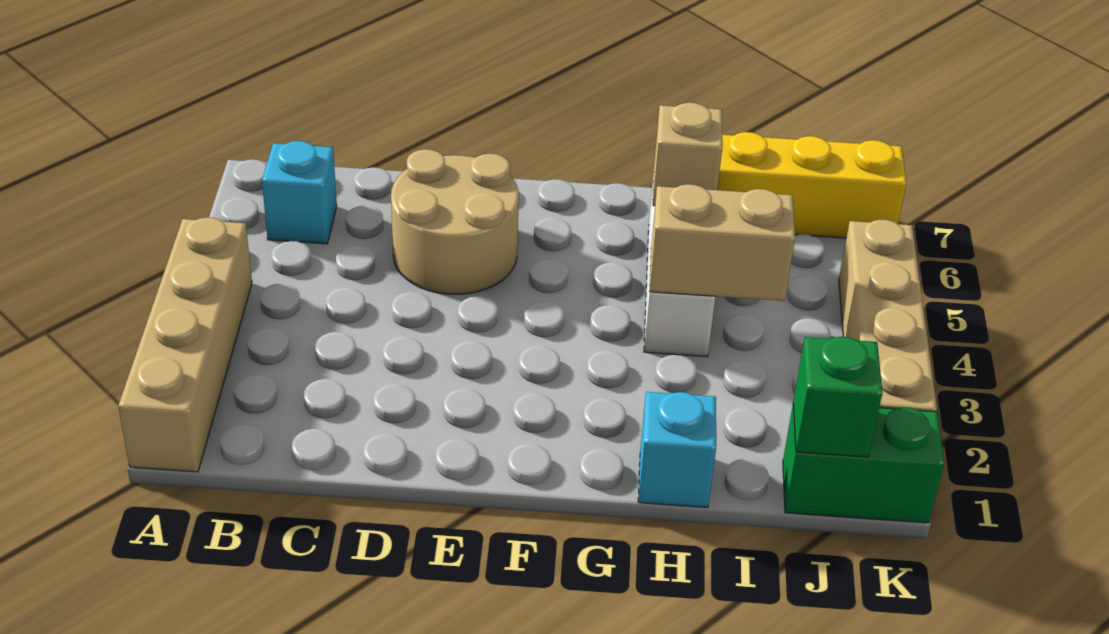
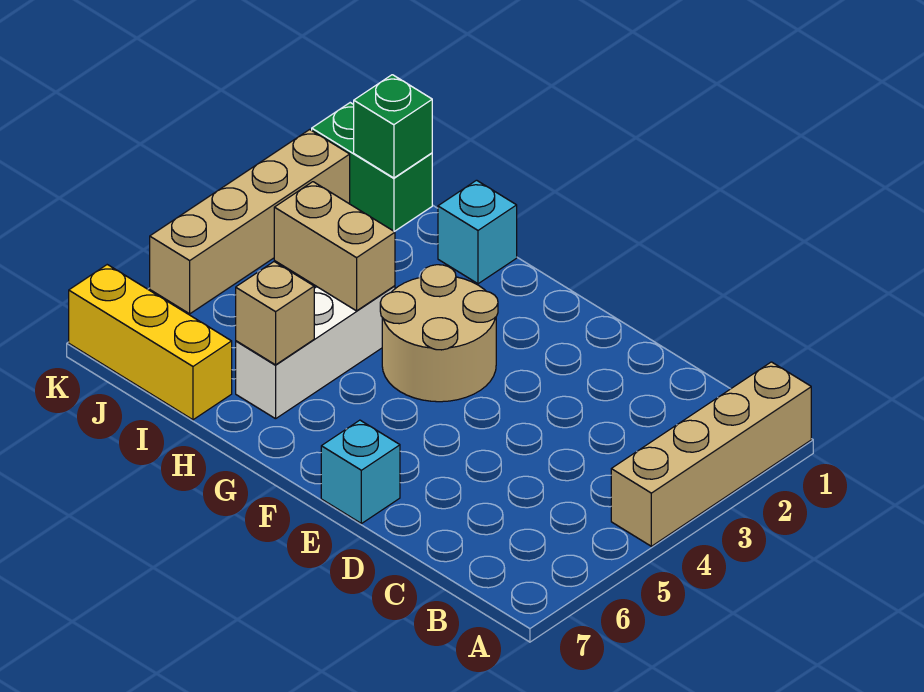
cyan 1x1 brick [262,141,337,244] -> cyan 1x1 brick moved to [321,420,400,524]
tan 2x2 round brick [391,149,519,294] -> tan 2x2 round brick moved to [380,265,498,402]

